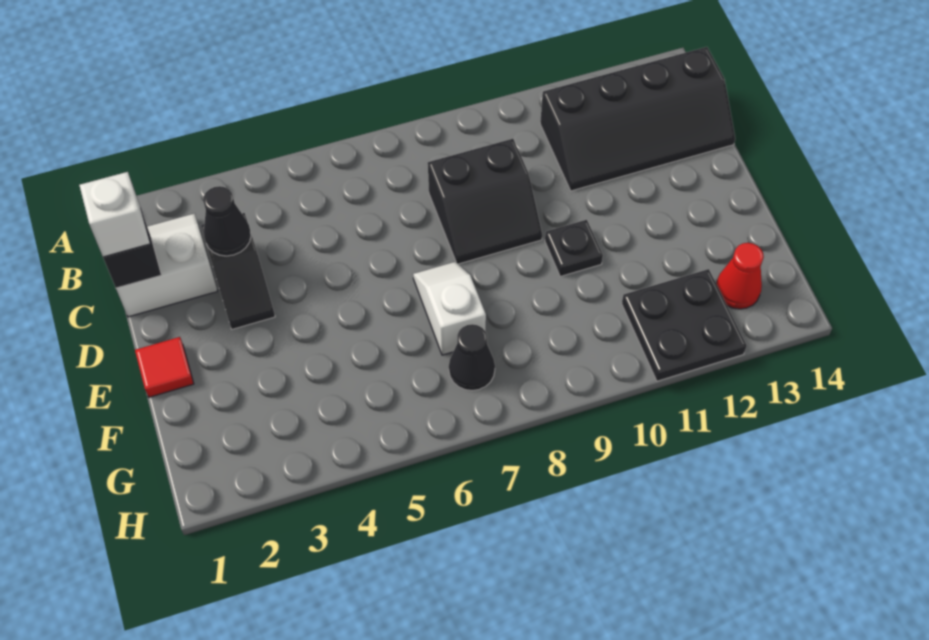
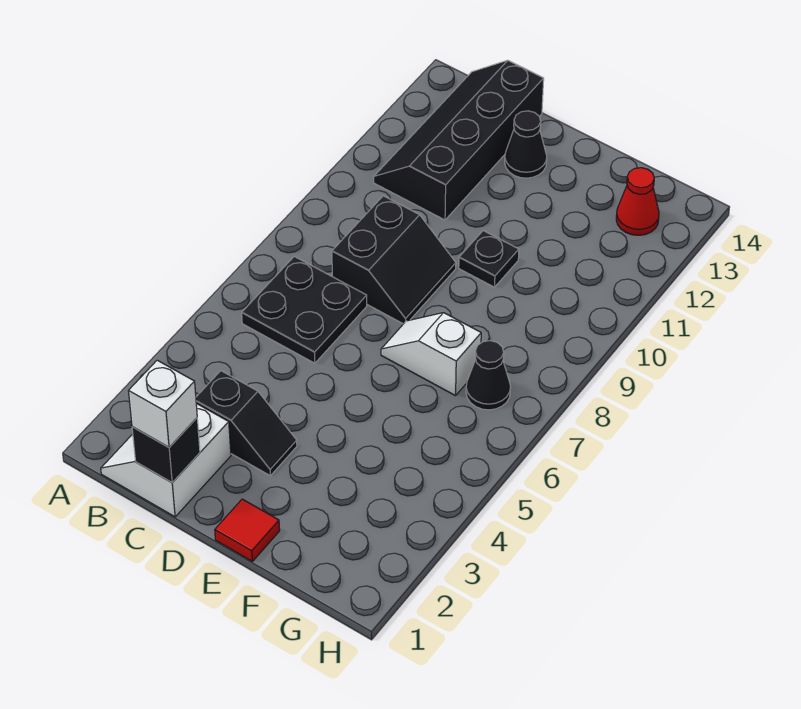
black 2x4 slope [540,47,735,191] -> black 2x4 slope turned to [374,60,544,220]
black 1x1 cone [203,186,251,256] -> black 1x1 cone moved to [505,111,547,178]
black 2x2 plate [622,269,747,381] -> black 2x2 plate moved to [242,256,367,363]

